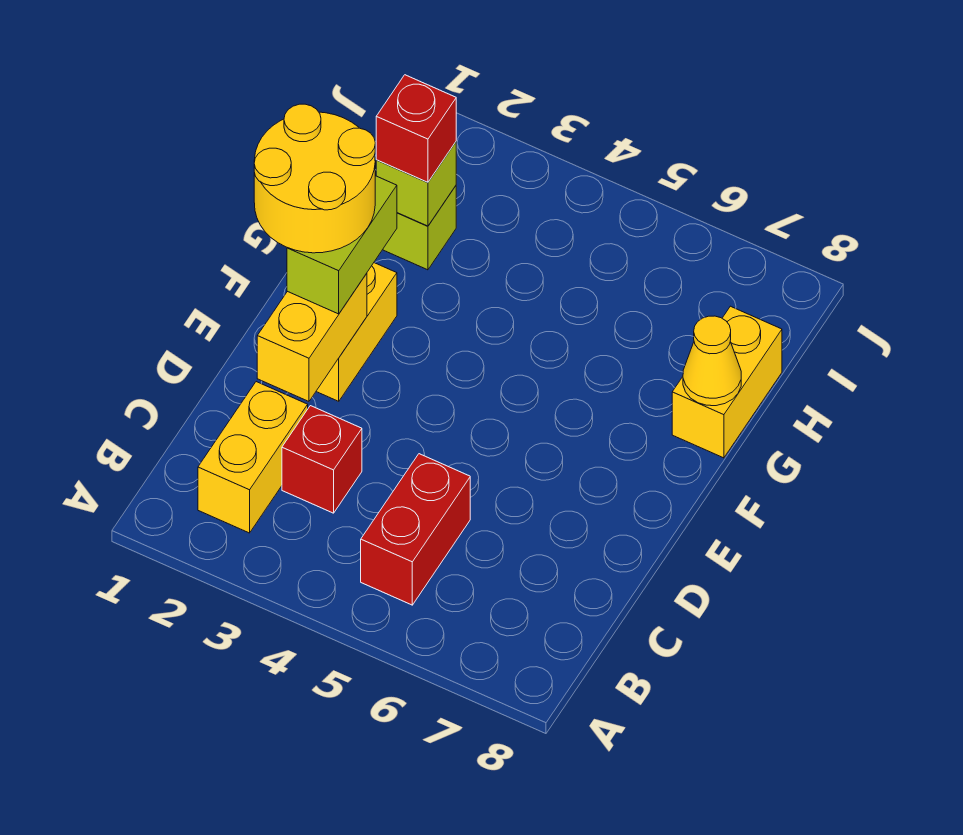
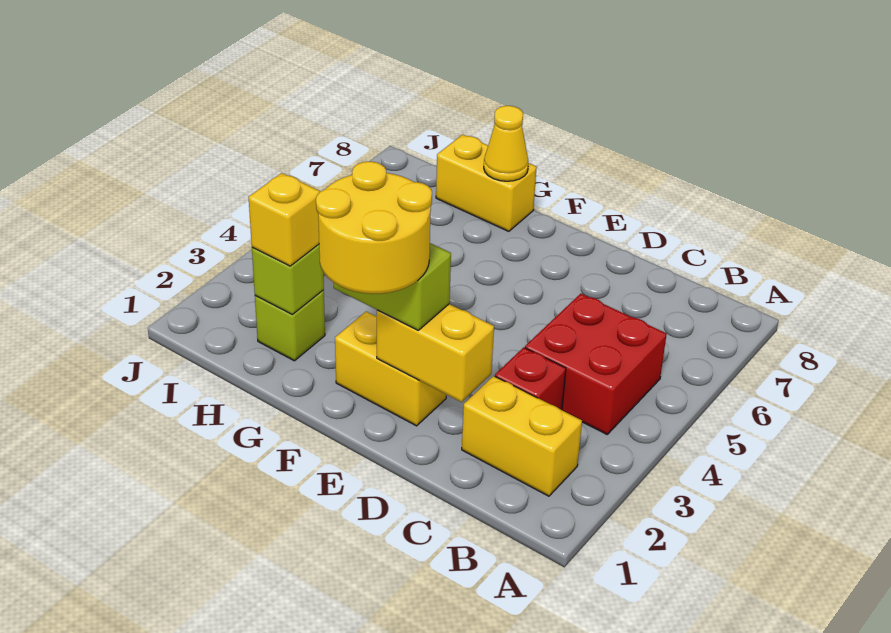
red 1x2 brick [361,454,470,605] -> red 2x2 brick [525,294,667,434]
red 1x1 brick [376,75,456,182] -> yellow 1x1 brick [249,173,321,266]

